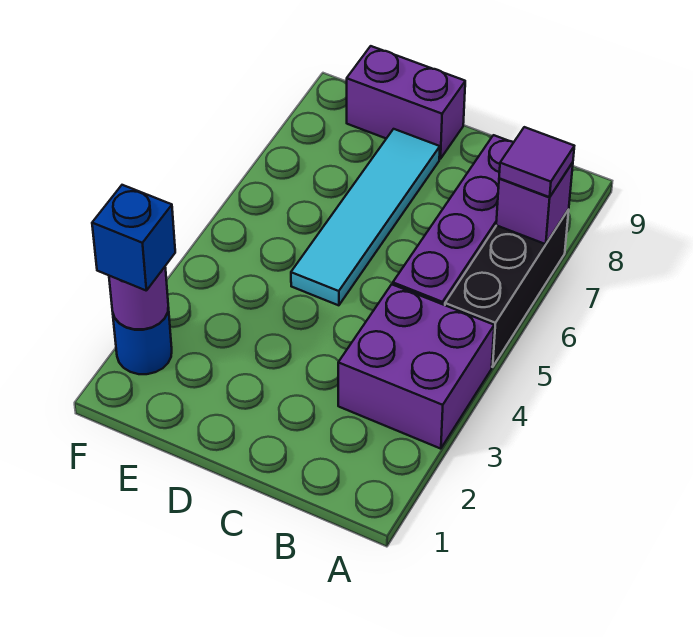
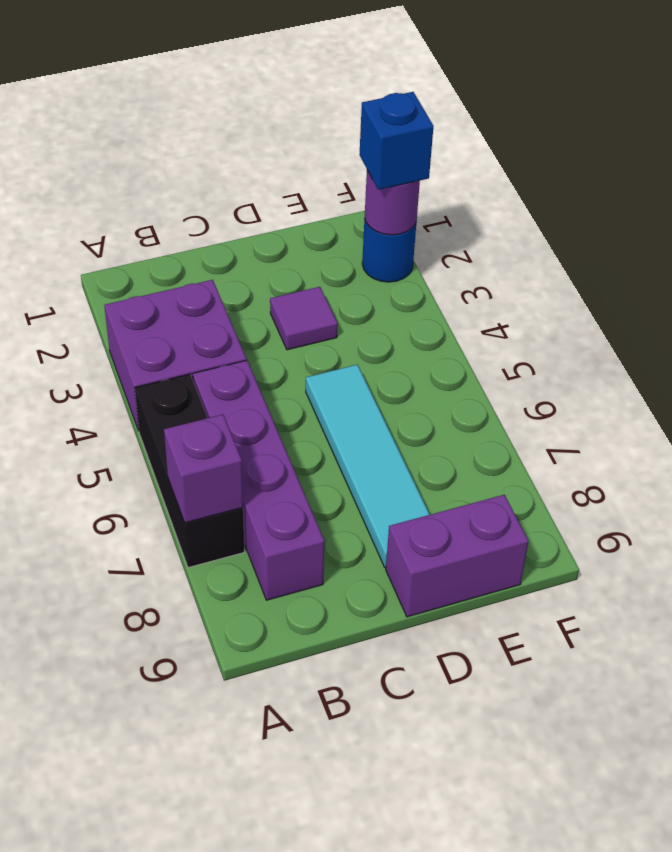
purple 1x1 tile [499,127,574,197] -> purple 1x1 tile moved to [270,287,338,350]

